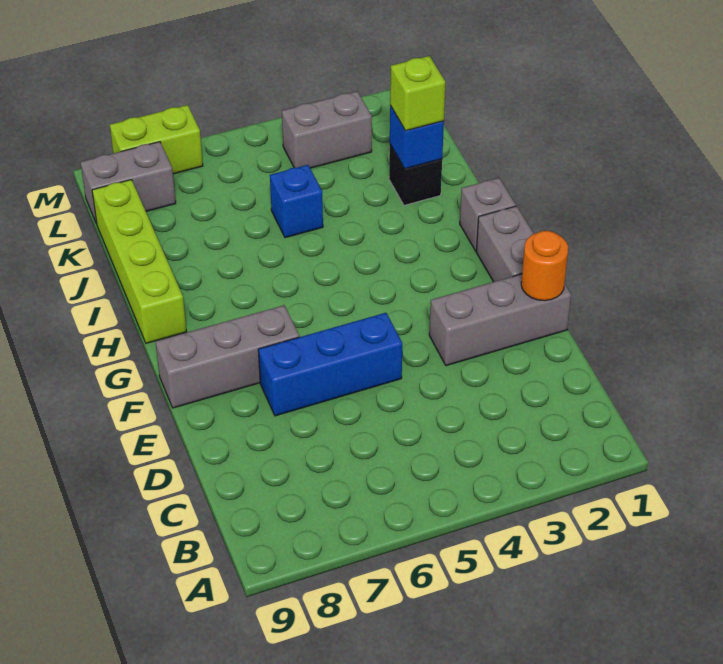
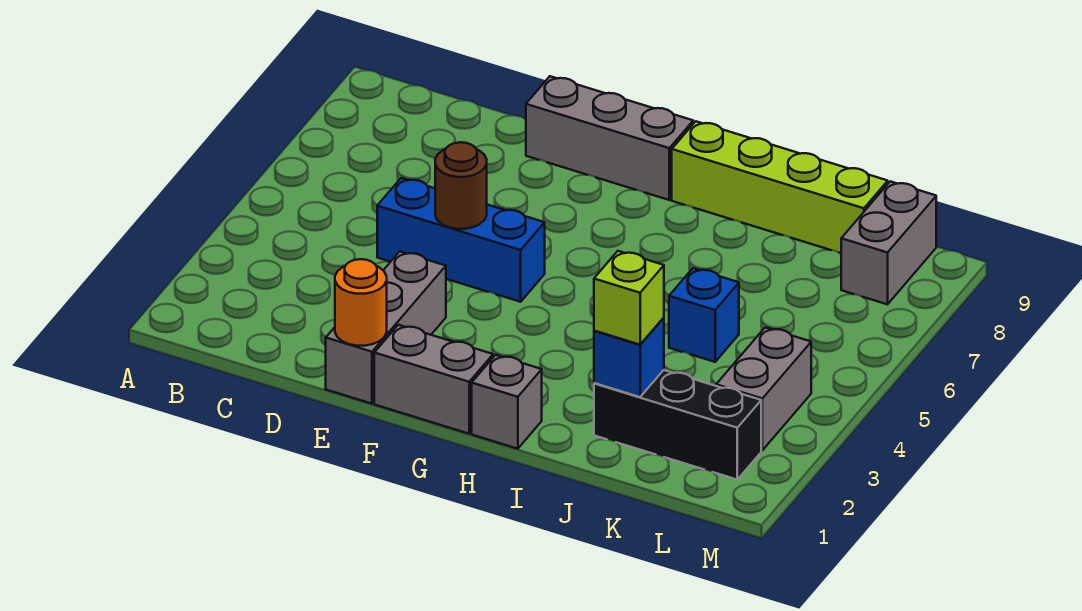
blue 1x3 brick [258,313,402,416] -> blue 1x3 brick turned to [377,178,545,302]
none -> brown 1x1 round brick [435,142,487,229]
grey 1x3 brick [156,305,299,408] -> grey 1x3 brick turned to [526,76,693,200]
black 1x1 brick [389,145,442,205] -> black 1x3 brick [594,370,761,479]
lime 1x2 brick [110,105,203,174] -> none

